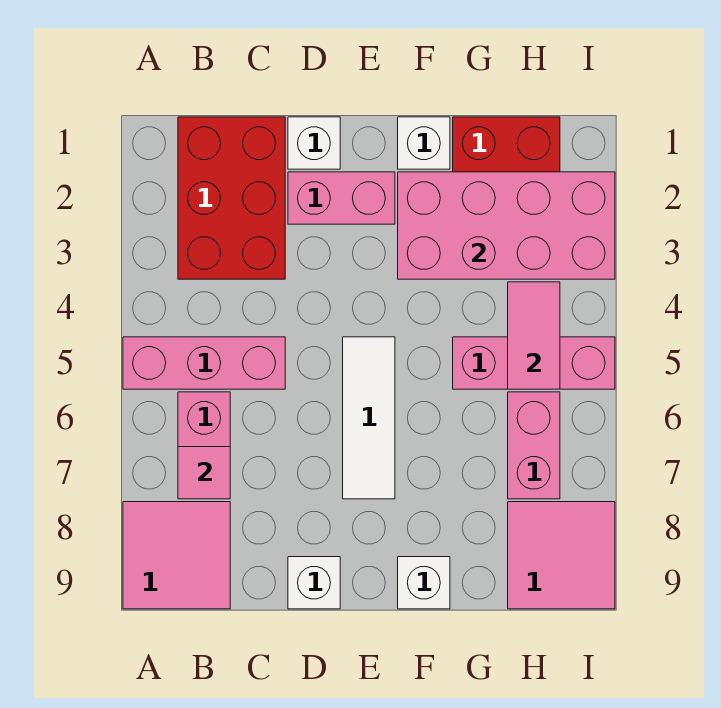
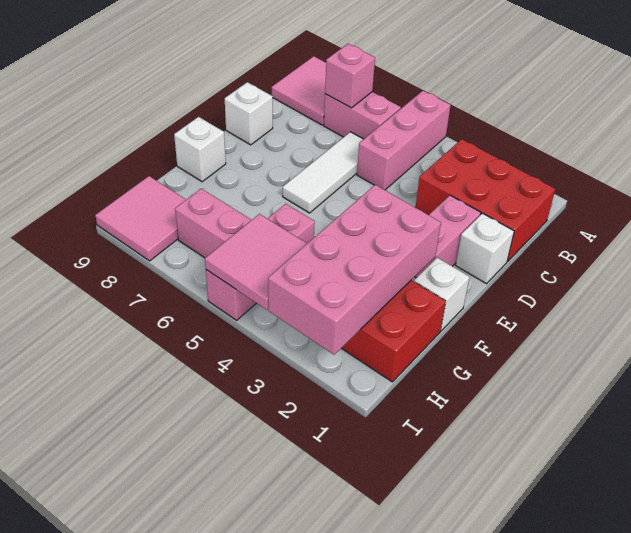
pink 1x1 tile [178,447,230,499] -> pink 1x1 brick [325,44,375,108]
white 1x3 tile [343,337,395,499] -> white 1x3 tile turned to [283,132,363,213]
pink 1x2 tile [508,282,560,389] -> pink 2x2 tile [205,214,307,310]

